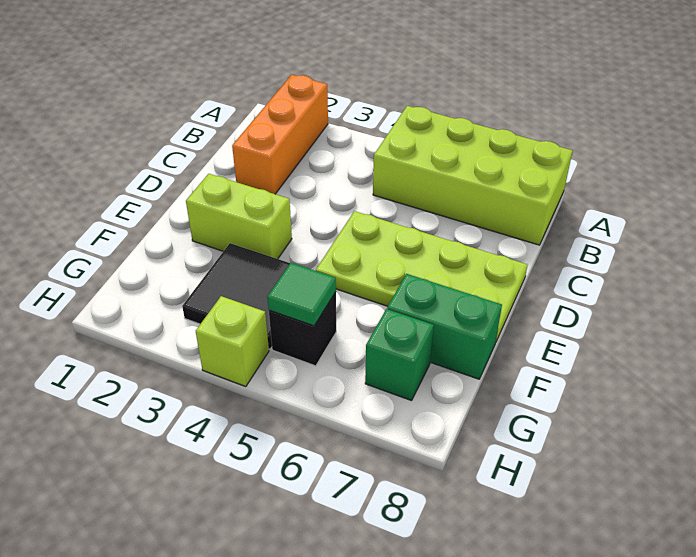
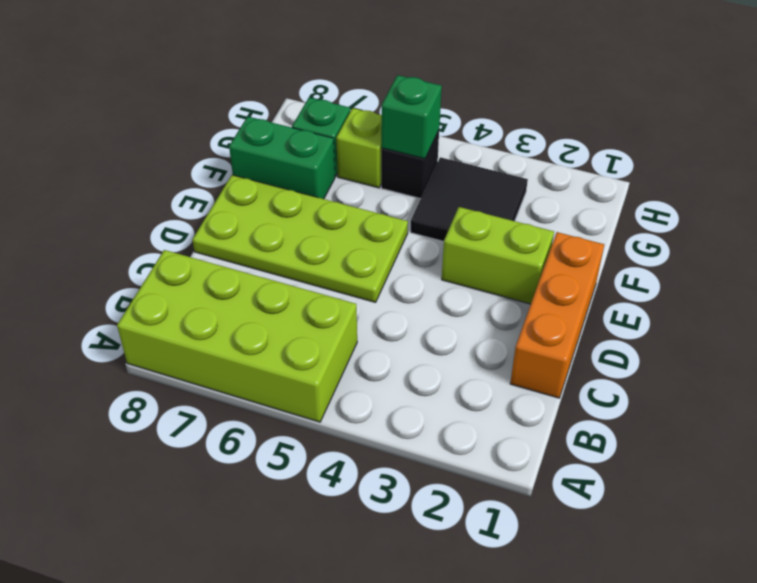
orange 1x3 brick [232,75,328,194] -> orange 1x3 brick moved to [510,232,604,398]
green 1x1 tile [267,263,336,326] -> green 1x1 brick [381,75,442,159]
lime 1x1 brick [196,296,269,387] -> lime 1x1 brick moved to [336,108,382,188]

